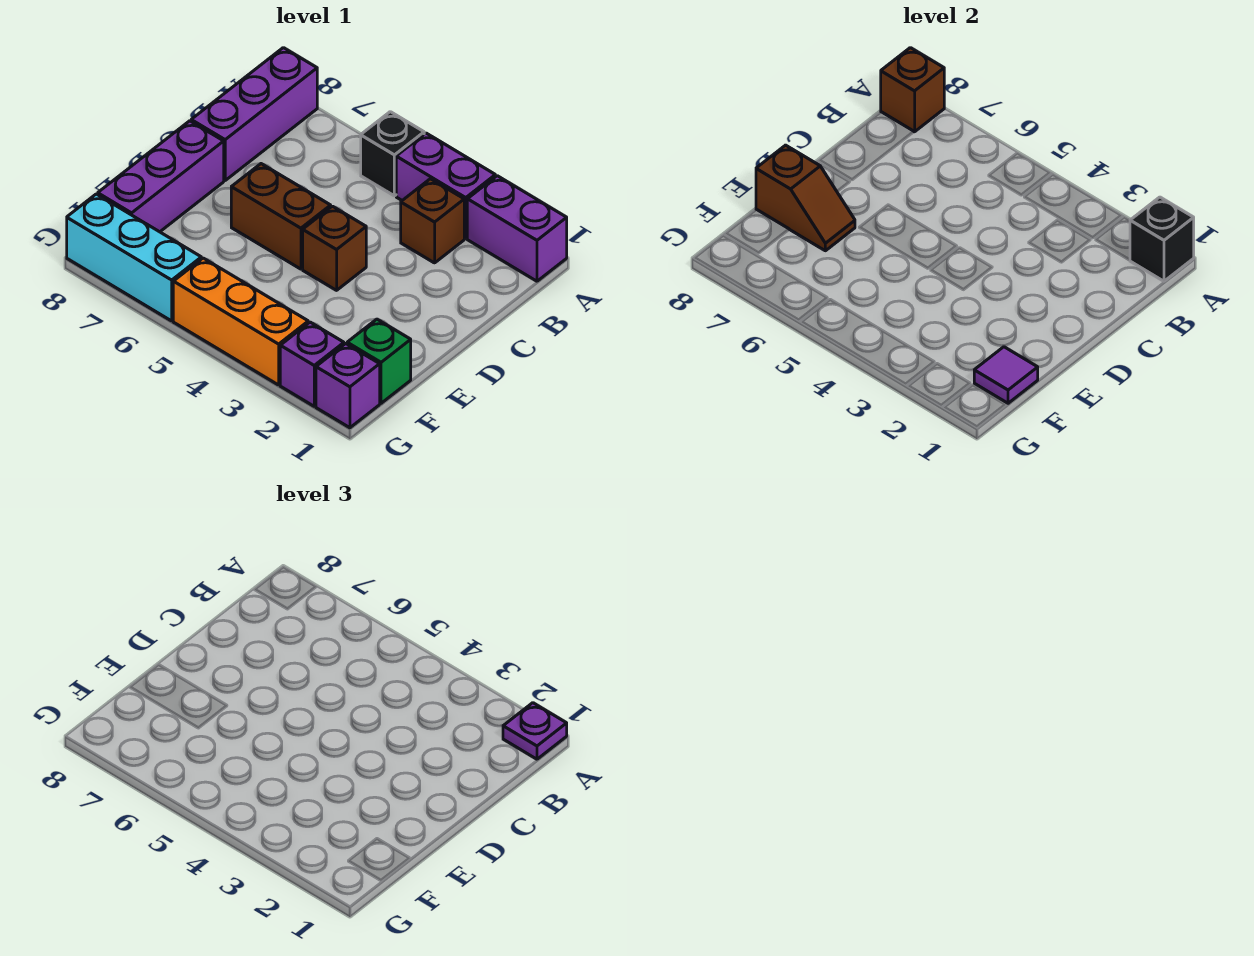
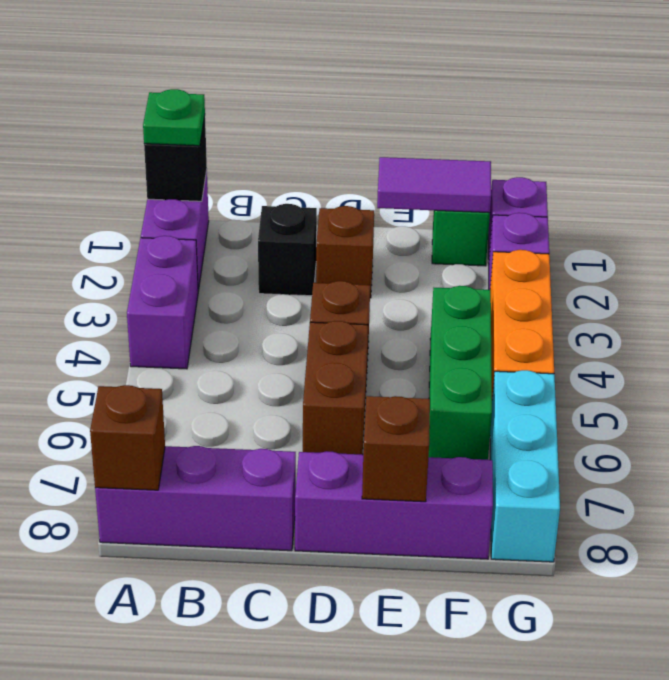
purple 1x1 plate [503,703,567,759] -> green 1x1 plate [143,89,205,146]
black 1x1 brick [361,112,424,196] -> black 1x1 brick moved to [258,204,317,296]
brown 1x1 brick [401,179,464,263] -> brown 1x1 brick moved to [316,206,374,298]
purple 1x1 tile [974,347,1038,403] -> purple 1x2 tile [377,157,491,213]
none -> green 1x3 brick [428,286,492,460]

